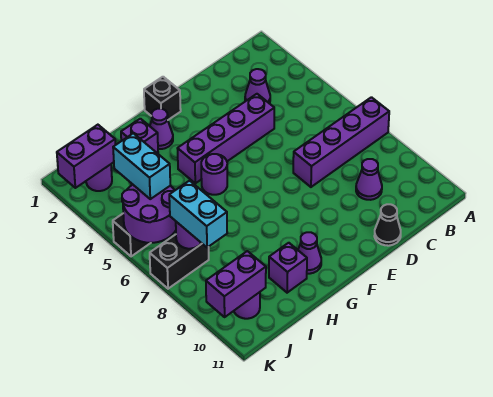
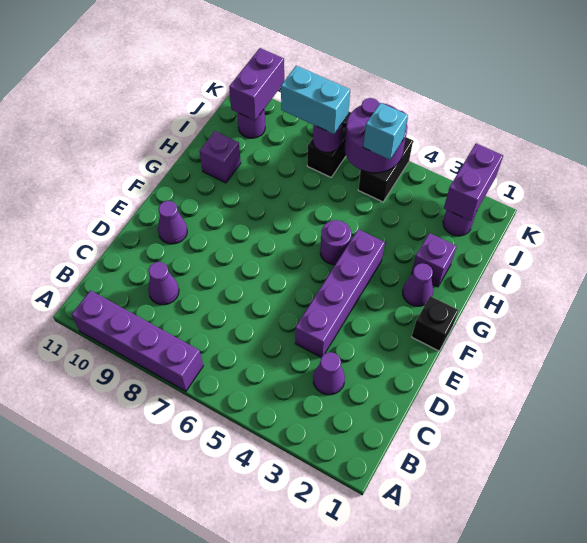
purple 1x4 brick [293,97,389,187] -> purple 1x4 brick turned to [71,290,203,391]
black 1x1 cone [374,204,401,246] -> none
purple 1x1 cone [298,232,321,274] -> purple 1x1 cone moved to [158,201,187,244]
cyan 1x2 brick [113,133,170,199] -> cyan 1x1 brick [363,103,408,160]

